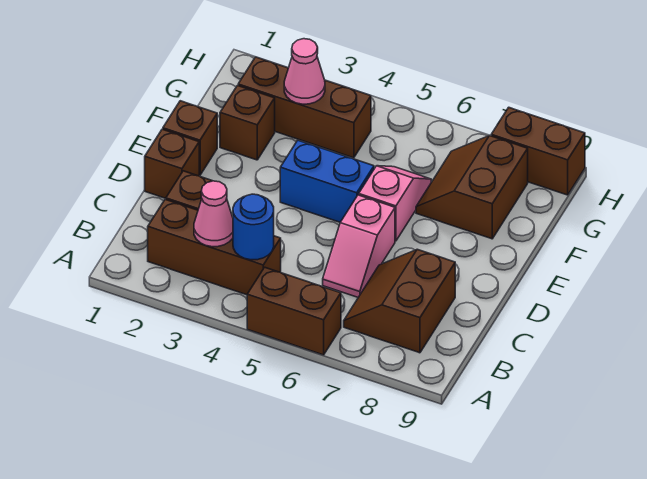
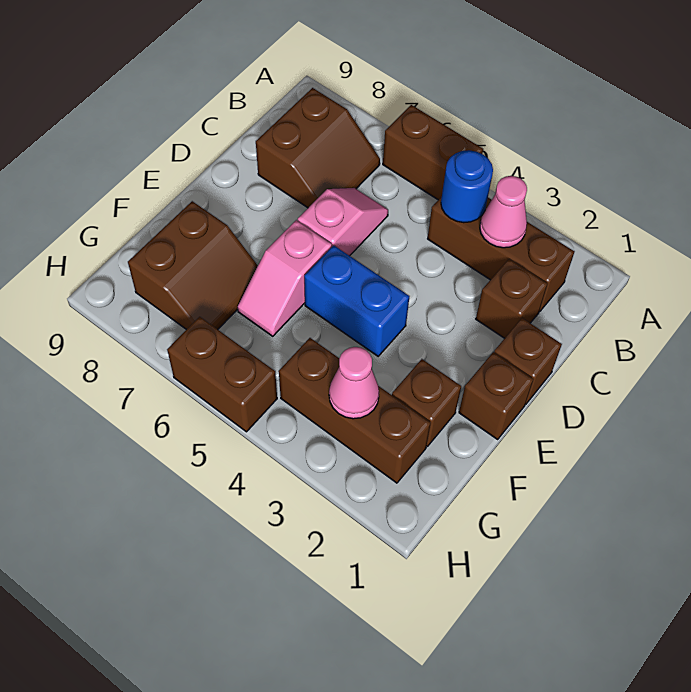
brown 1x2 brick [491,107,585,195] -> brown 1x2 brick moved to [167,317,277,432]

